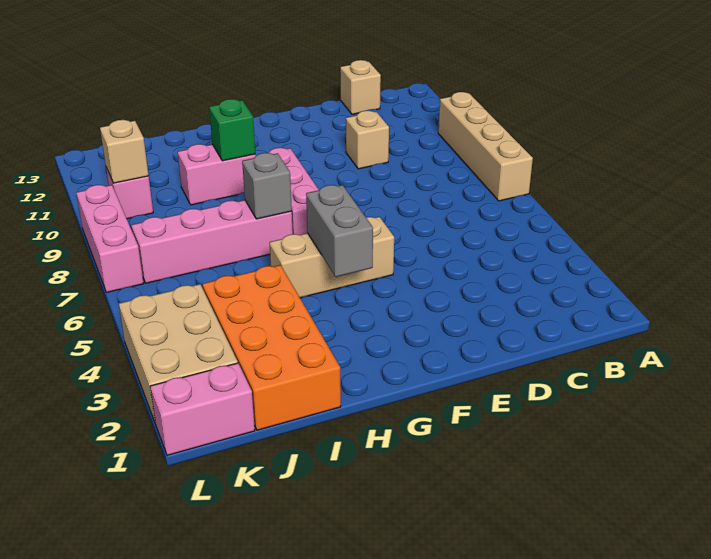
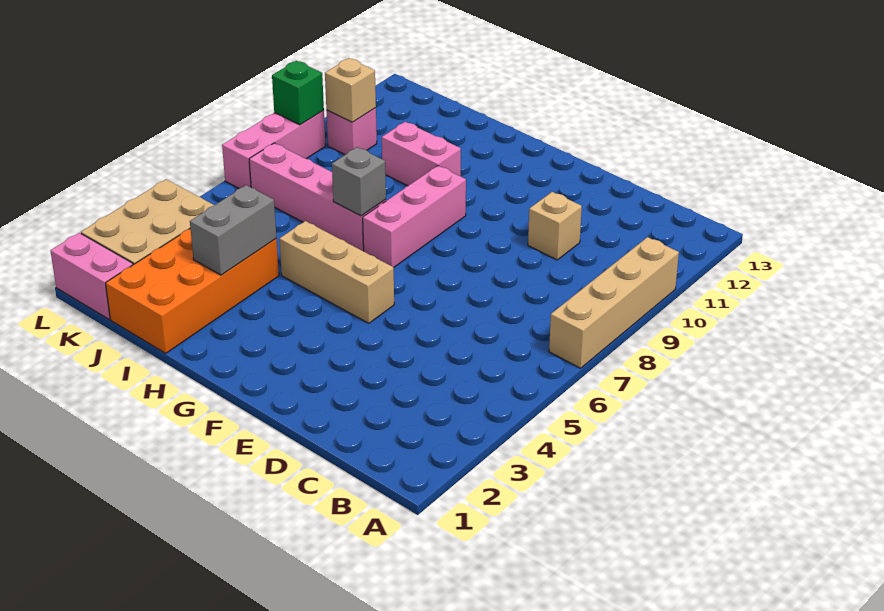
tan 1x1 brick [340,60,381,114] -> none
grey 1x2 brick [306,185,373,277] -> grey 1x2 brick moved to [190,185,277,275]
green 1x1 brick [209,99,255,161] -> green 1x1 brick moved to [272,61,324,125]

